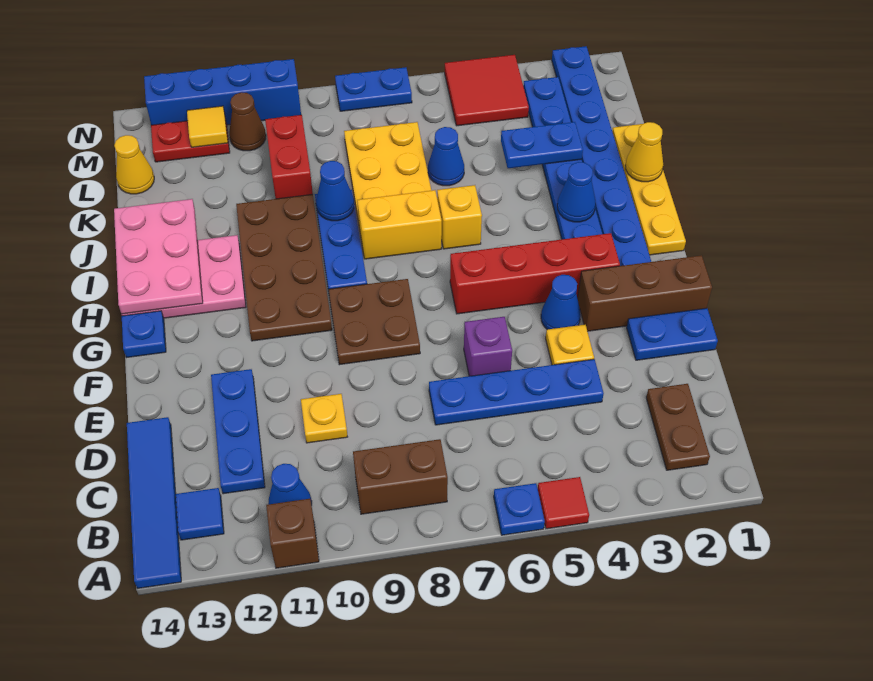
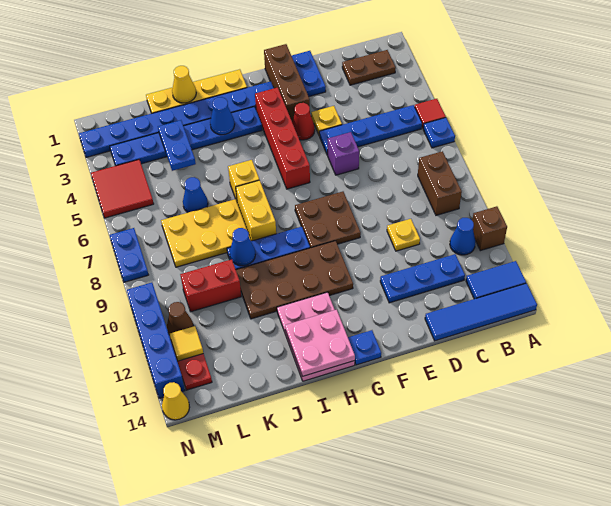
blue 1x1 tile [176,488,224,540] -> blue 1x2 tile [466,261,526,299]
blue 1x4 plate [429,359,604,425] -> blue 1x4 plate turned to [319,105,422,155]
blue 1x1 cone [541,275,581,330] -> red 1x1 cone [292,103,315,140]
pink 2x3 plate [114,199,203,314] -> pink 2x2 plate [285,310,355,377]
yellow 1x1 cone [114,135,154,194] -> yellow 1x1 cone moved to [162,382,190,420]

